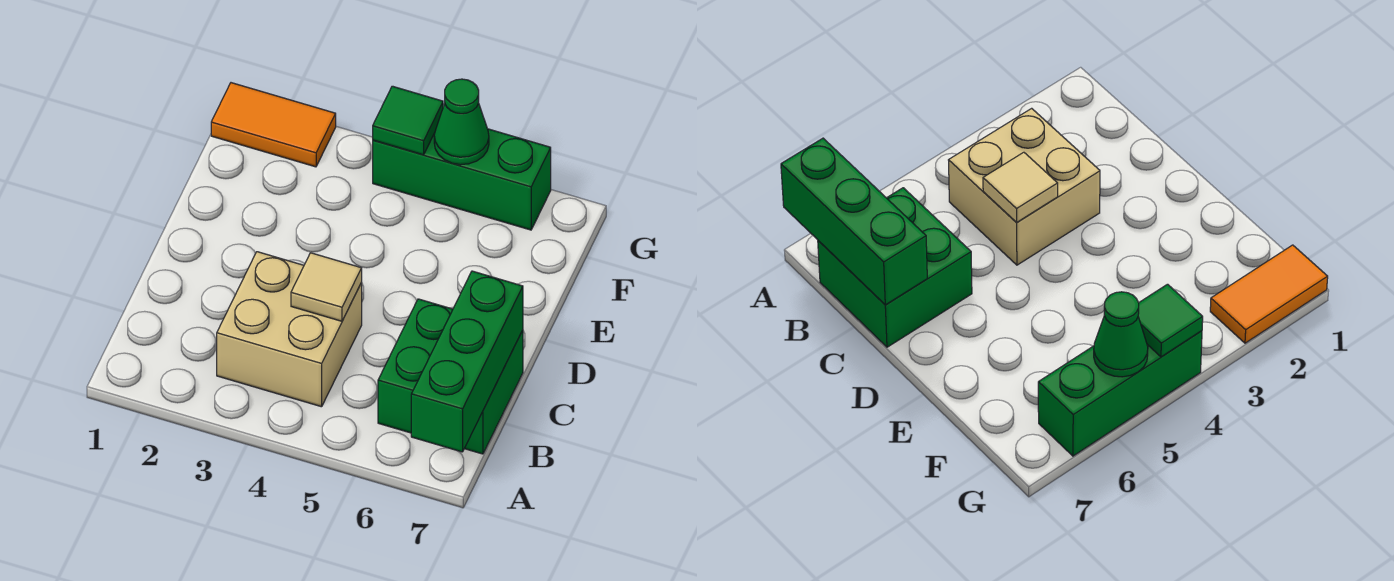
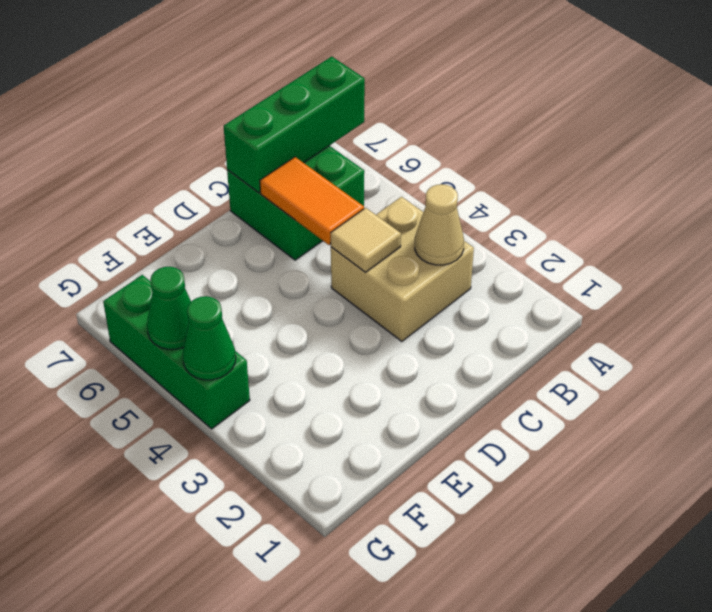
none -> tan 1x1 cone [415,184,464,265]
orange 1x2 tile [211,83,336,167] -> orange 1x2 tile moved to [260,157,364,245]
green 1x1 tile [373,86,443,155] -> green 1x1 cone [183,296,236,380]

